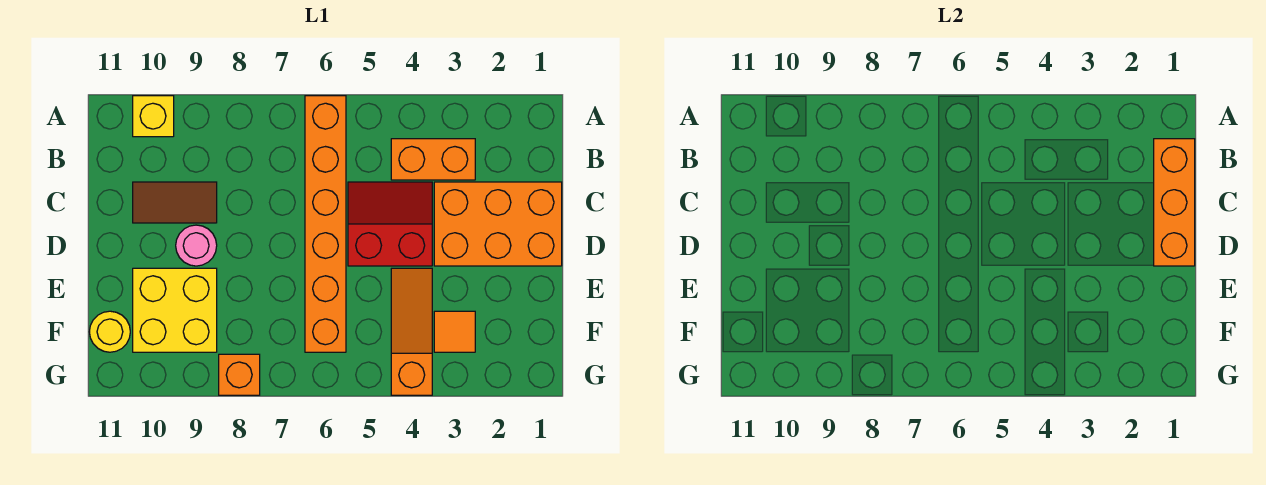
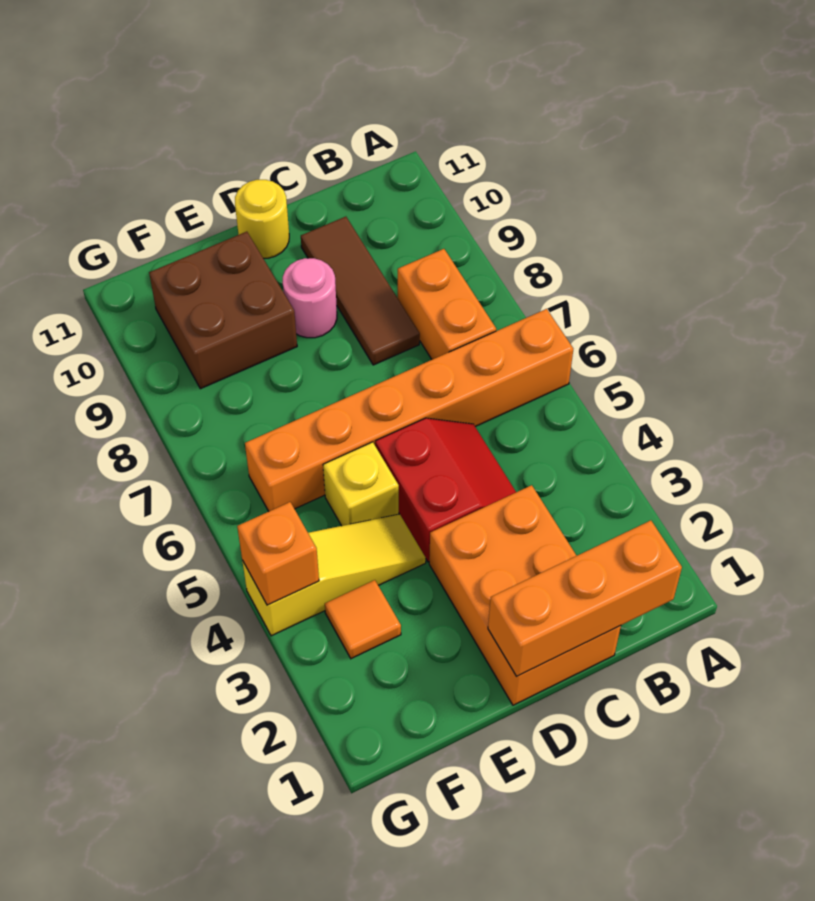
yellow 1x1 brick [133,96,174,137] -> yellow 1x1 brick moved to [323,442,399,526]
orange 1x2 brick [391,139,475,180] -> orange 1x2 brick moved to [398,249,496,359]
brown 1x2 tile [133,182,217,223] -> brown 1x3 tile [301,217,420,365]
orange 1x3 slope [391,268,432,395] -> yellow 1x3 slope [242,514,426,636]
yellow 2x2 brick [133,268,217,352] -> brown 2x2 brick [149,232,297,389]
yellow 1x1 round brick [89,311,130,352] -> yellow 1x1 round brick moved to [235,180,289,258]
orange 1x1 brick [219,354,260,395] -> orange 1x1 brick moved to [237,502,319,605]

